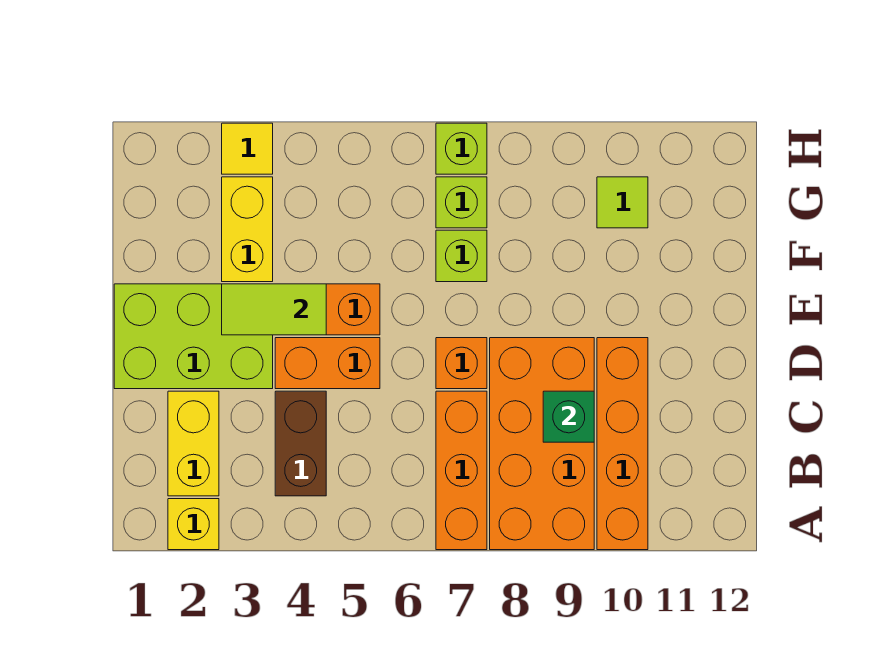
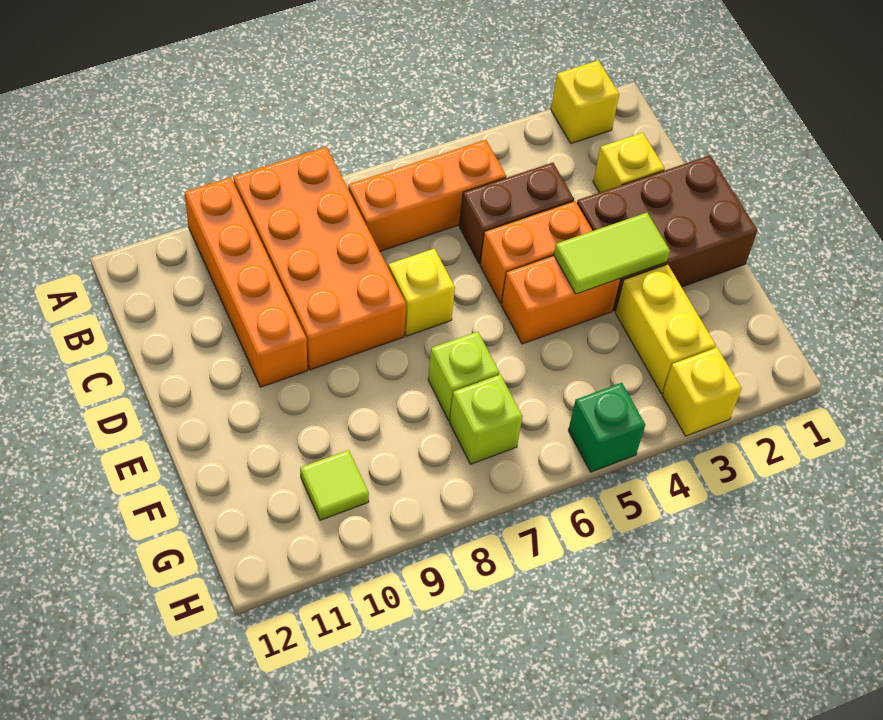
orange 1x3 brick [436,391,487,550] -> orange 1x3 brick turned to [348,140,506,251]
yellow 1x2 brick [168,391,219,496] -> yellow 1x1 brick [593,133,665,193]
brown 1x2 brick [275,391,326,496] -> brown 1x2 brick turned to [459,163,574,264]
green 1x1 brick [543,391,594,442] -> green 1x1 brick moved to [568,383,645,472]
lime 2x3 brick [114,284,273,389] -> brown 2x3 brick [577,155,757,311]
orange 1x1 brick [436,338,487,389] -> yellow 1x1 brick [388,249,455,336]
yellow 1x1 tile [222,123,273,174] -> yellow 1x1 brick [662,348,742,436]
lime 1x1 brick [436,123,487,174] -> none

